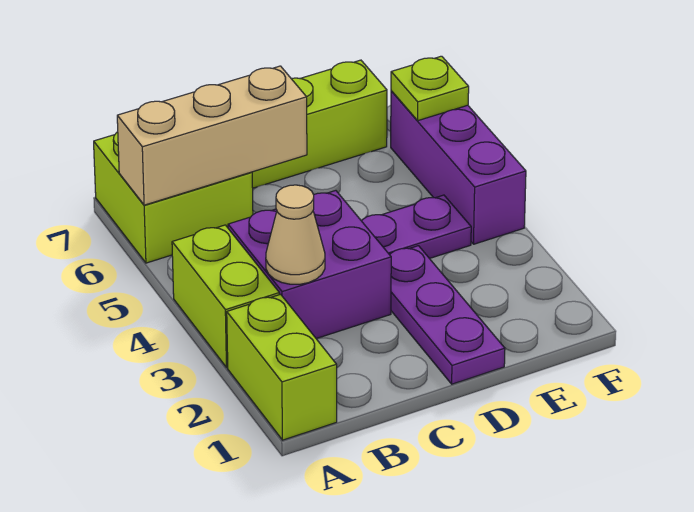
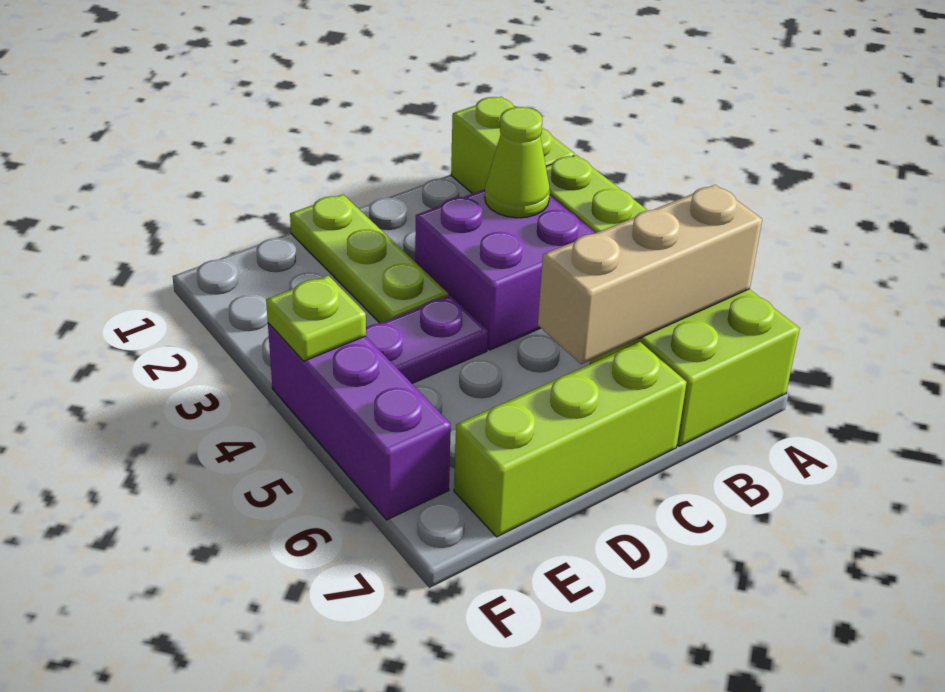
tan 1x1 cone [266,185,325,284] -> lime 1x1 cone [485,107,550,218]
purple 1x3 plate [390,246,505,384] -> lime 1x3 plate [290,195,448,323]
lime 1x1 plate [391,56,469,121] -> lime 1x1 plate moved to [266,275,366,361]

